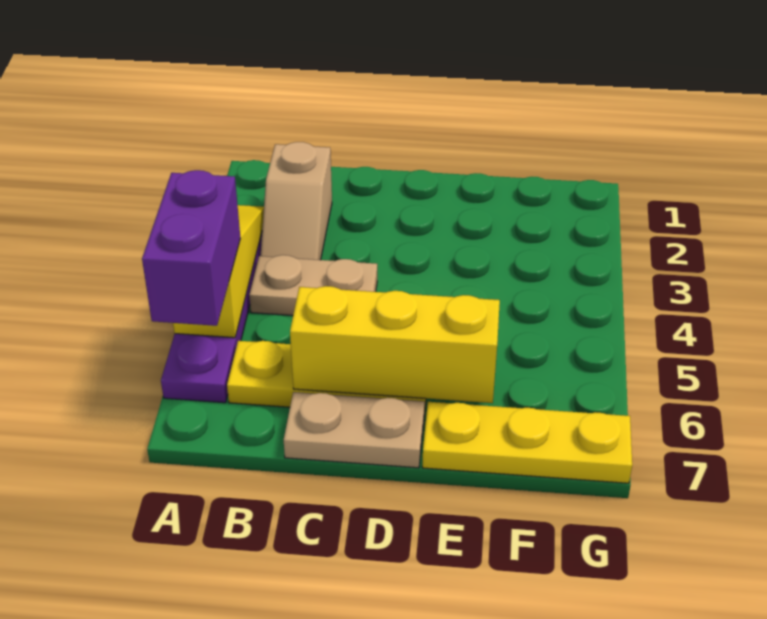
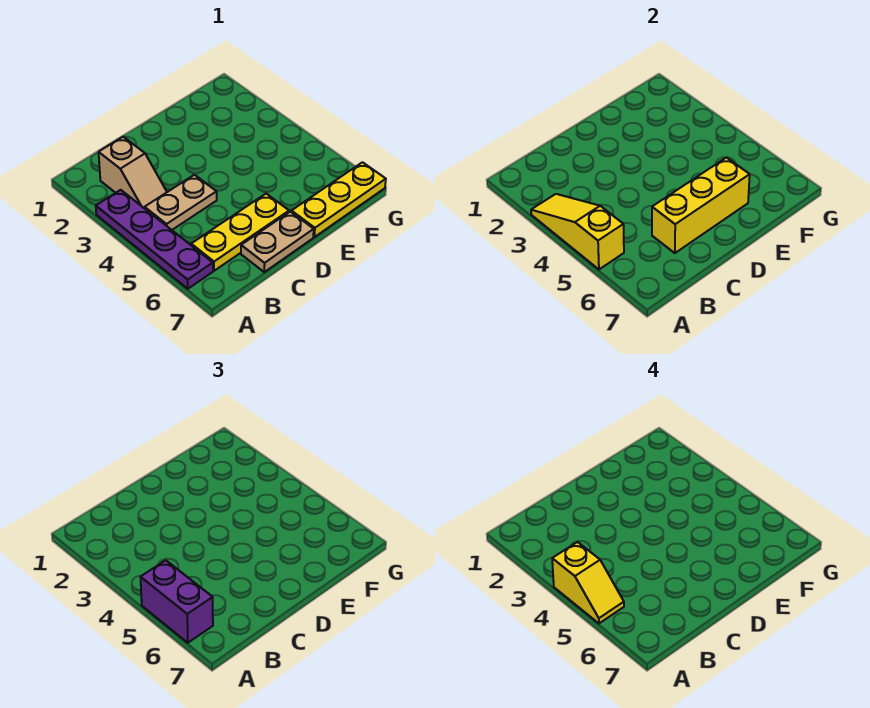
none -> yellow 1x2 slope [552,542,624,623]

